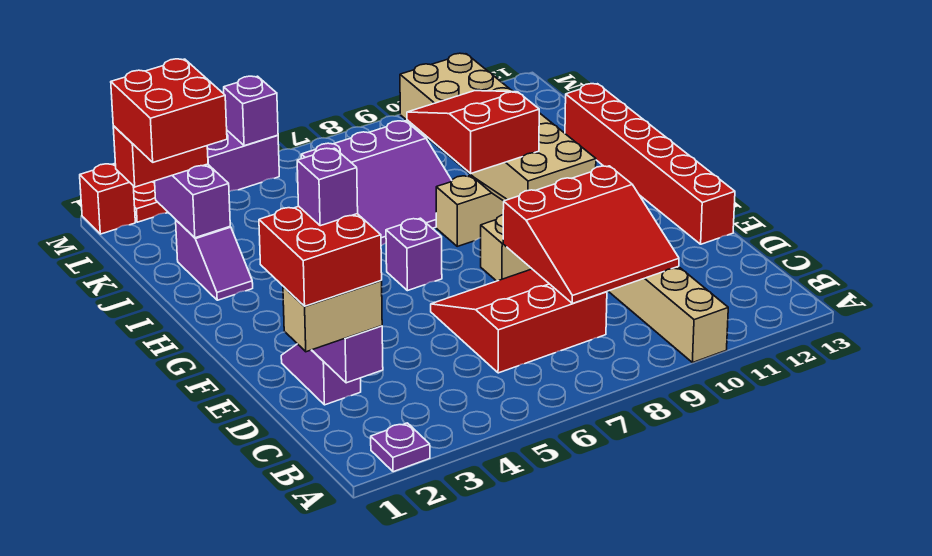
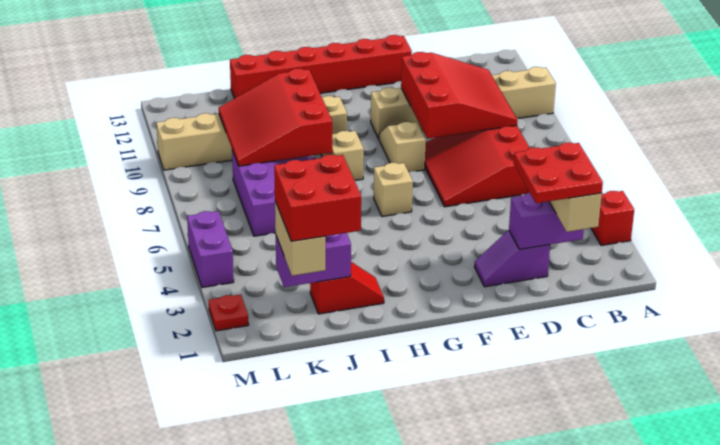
purple 1x1 plate [371,423,430,472] -> none
red 2x2 brick [259,207,382,306] -> red 2x2 plate [514,143,603,203]
purple 1x1 brick [297,148,358,226] -> none
purple 1x1 brick [386,218,442,291] -> tan 1x1 brick [374,163,413,217]
tan 2x6 brick [400,53,596,200] -> tan 1x6 brick [156,96,347,170]
purple 1x2 slope [176,220,253,300] -> red 1x2 slope [310,262,384,314]
red 2x3 slope [407,91,539,173] -> red 3x3 slope [219,69,332,166]
red 1x2 brick [113,126,208,187] -> tan 1x2 brick [275,201,325,276]
red 1x1 brick [80,164,135,234] -> red 1x1 brick moved to [591,191,634,245]
purple 1x1 brick [224,76,278,146] -> none

